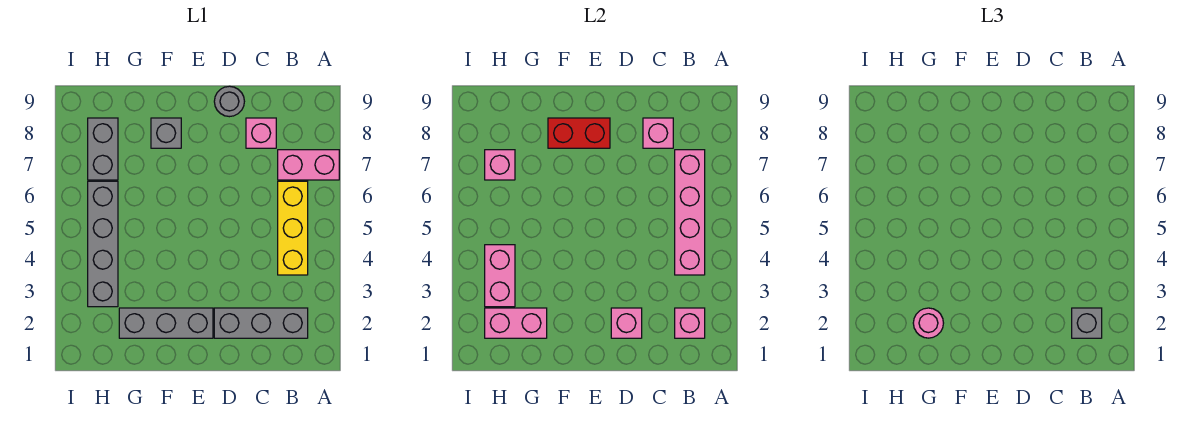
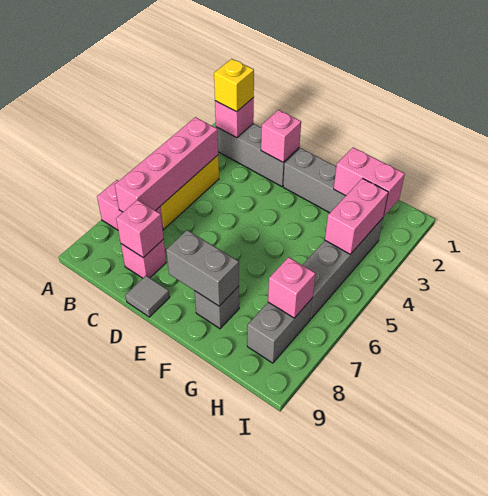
grey 1x1 brick [1072,308,1102,338] -> yellow 1x1 brick [214,59,254,112]
grey 1x1 round brick [214,86,244,117] -> grey 1x1 tile [125,276,170,317]
red 1x2 brick [548,118,610,148] -> grey 1x2 brick [166,230,239,306]
pink 1x1 round brick [913,308,943,338] -> none

